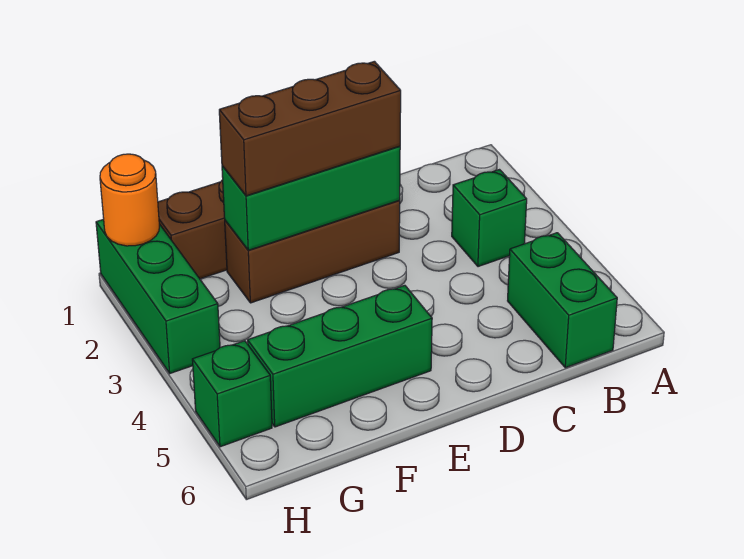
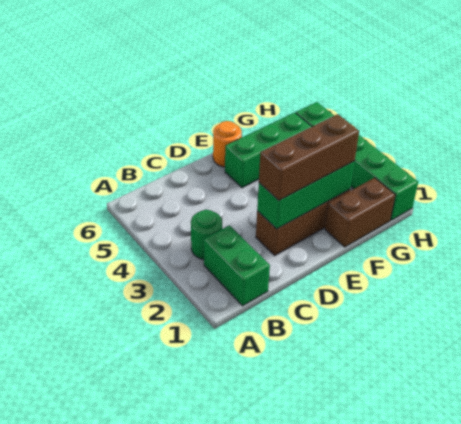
green 1x1 brick [452,170,527,267] -> green 1x1 round brick [191,210,222,259]
green 1x2 brick [508,233,617,368] -> green 1x2 brick moved to [204,226,270,306]
orange 1x1 round brick [100,154,159,246] -> orange 1x1 round brick moved to [213,121,242,167]

